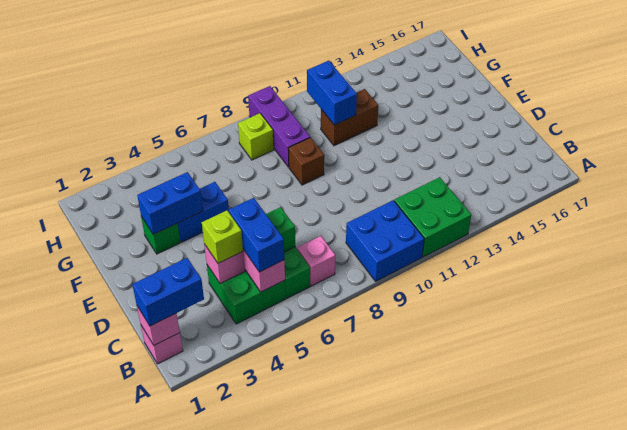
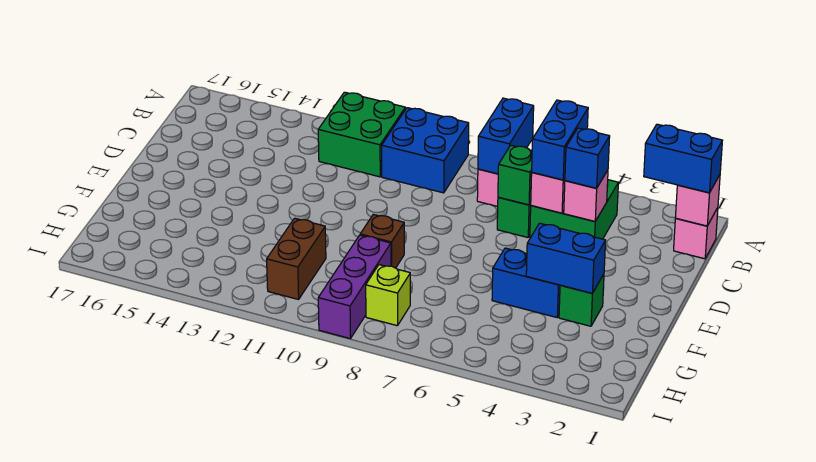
lime 1x1 brick [202,211,243,263] -> blue 1x1 brick [565,128,610,188]
brown 1x2 brick [321,89,378,146] -> brown 1x2 brick turned to [267,218,326,299]
blue 1x2 brick [307,61,357,125] -> blue 1x2 brick moved to [478,98,534,174]

